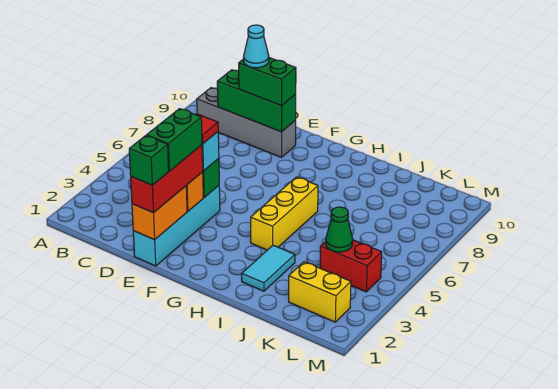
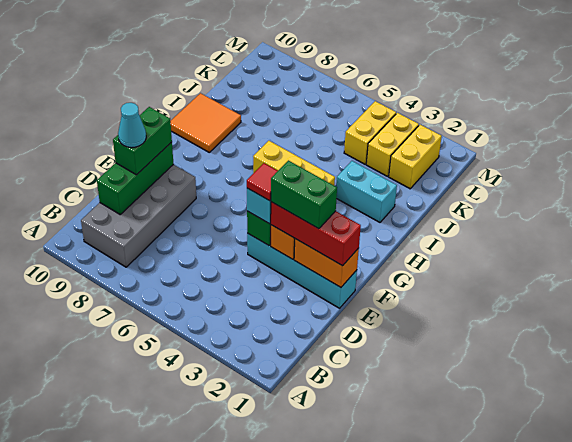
grey 1x4 brick [197,88,296,157] -> grey 2x4 brick [81,164,196,267]
green 1x1 brick [129,136,169,185] -> none
none -> orange 2x2 tile [171,93,241,152]
cyan 1x2 tile [242,245,295,291] -> cyan 1x2 brick [336,161,397,222]
none -> yellow 1x2 brick [366,113,419,176]
red 1x2 brick [320,240,382,292] -> yellow 1x2 brick [344,101,396,164]
green 1x1 cone [326,207,353,252] -> none

